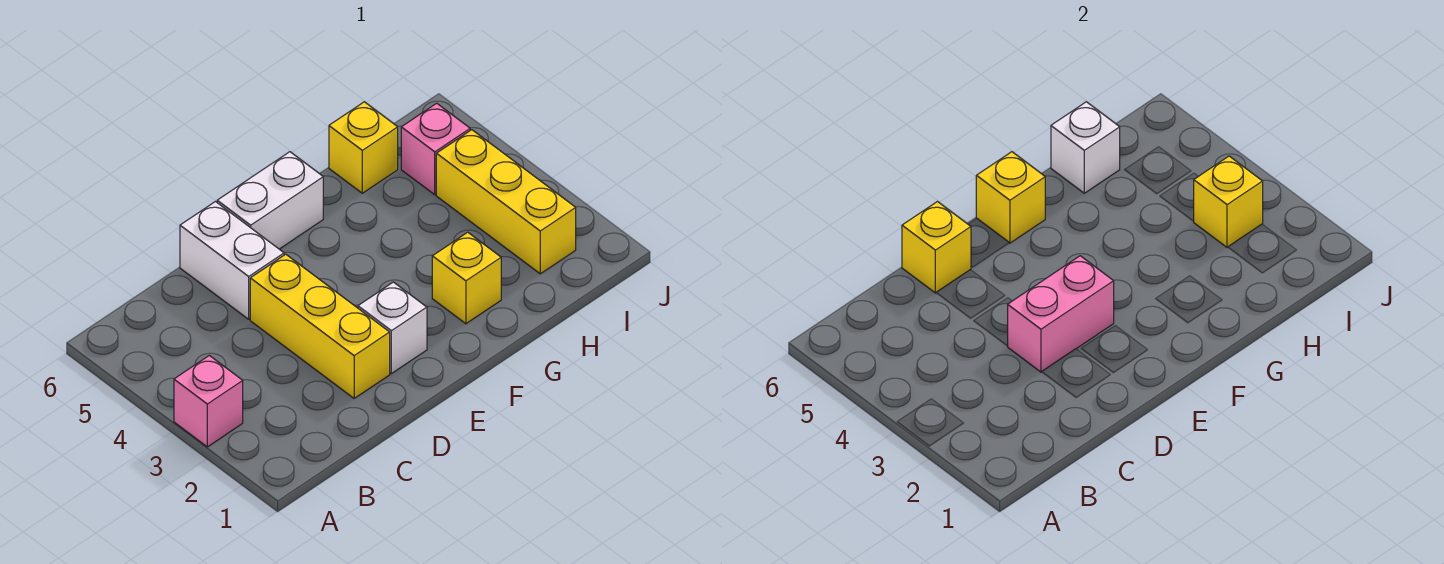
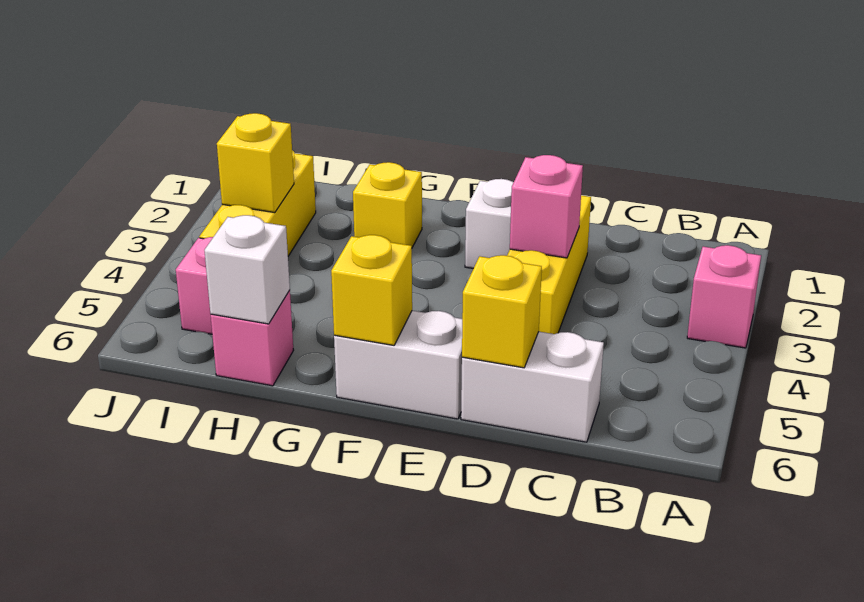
pink 1x2 brick [1008,256,1114,372] -> pink 1x1 brick [510,155,583,258]
white 1x2 brick [180,202,284,319] -> white 1x2 brick turned to [461,332,604,442]
yellow 1x1 brick [329,102,398,193] -> pink 1x1 brick [211,290,294,386]

